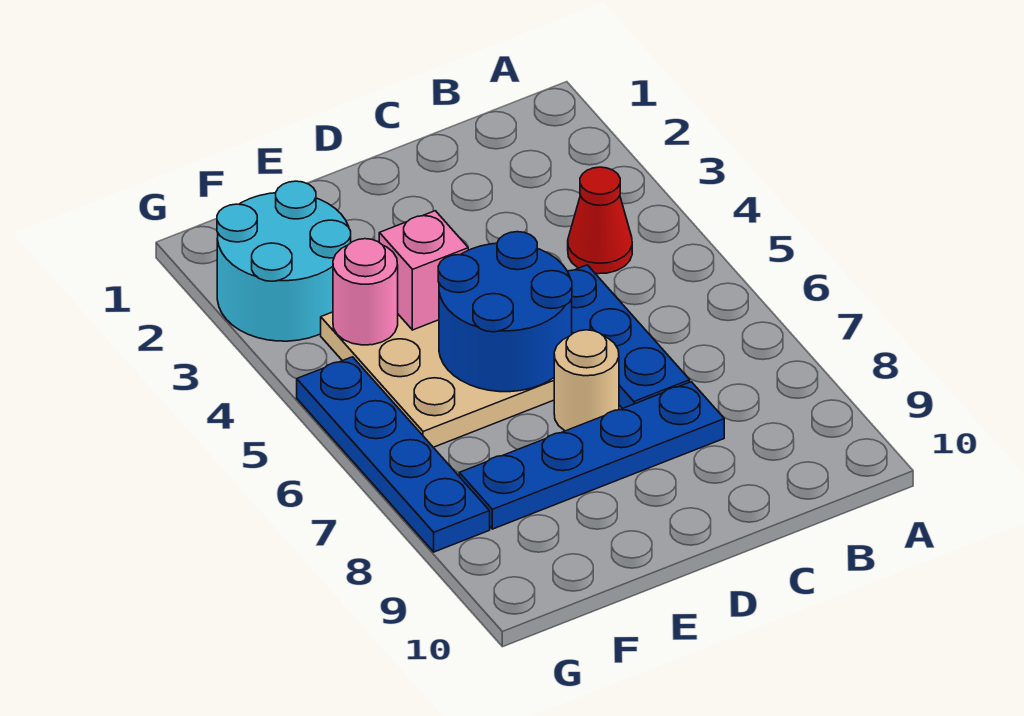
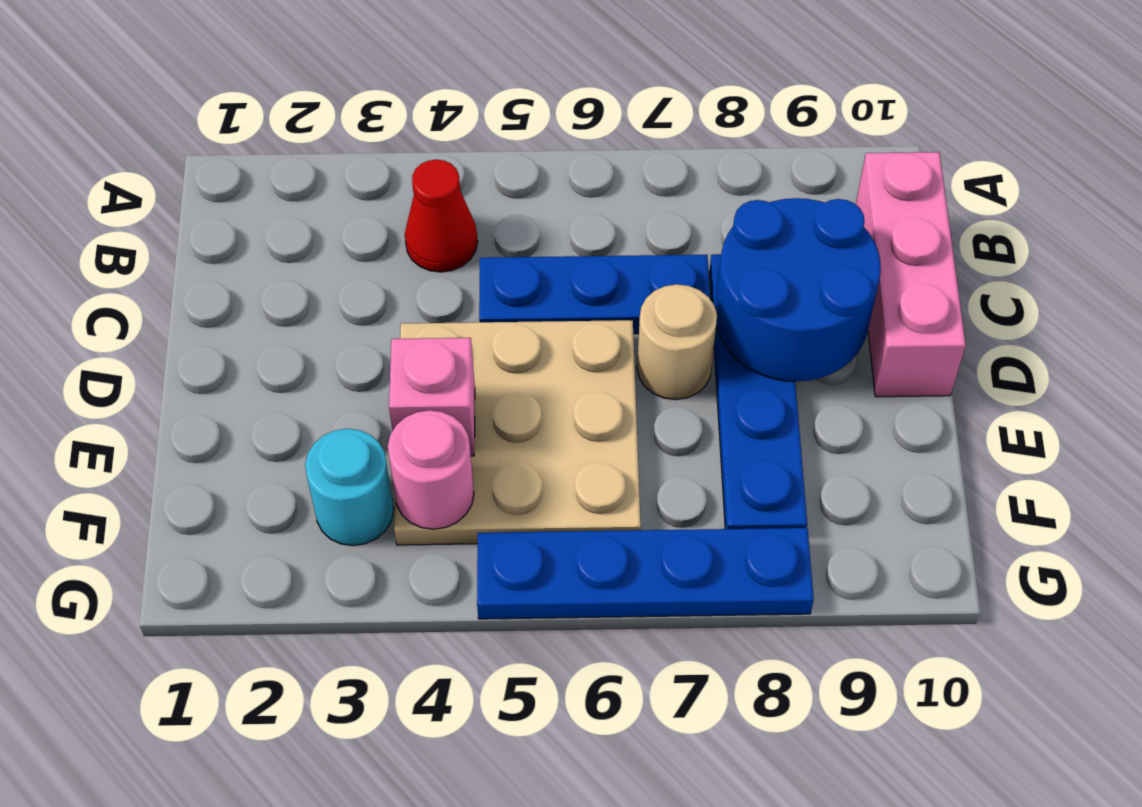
none -> pink 1x3 brick [856,152,966,397]
blue 2x2 round brick [438,232,572,392] -> blue 2x2 round brick moved to [715,198,881,381]
cyan 2x2 round brick [217,181,351,341] -> cyan 1x1 round brick [305,429,394,546]

